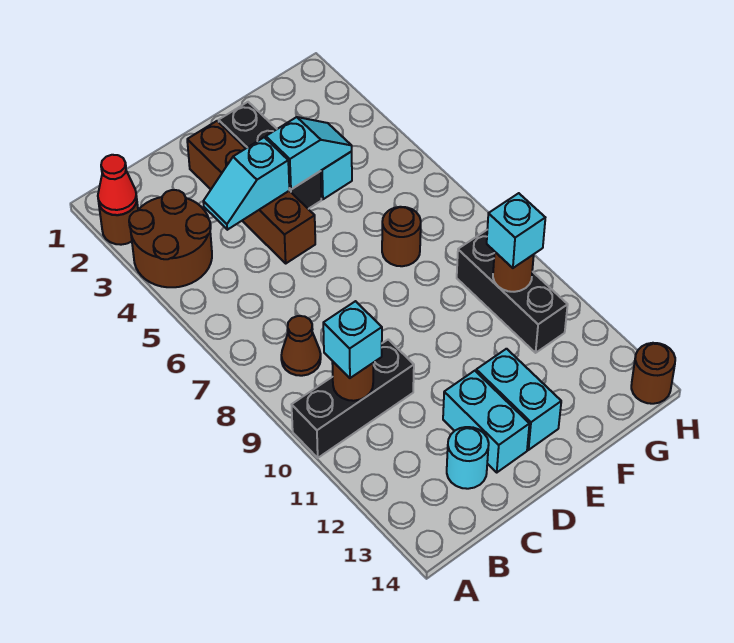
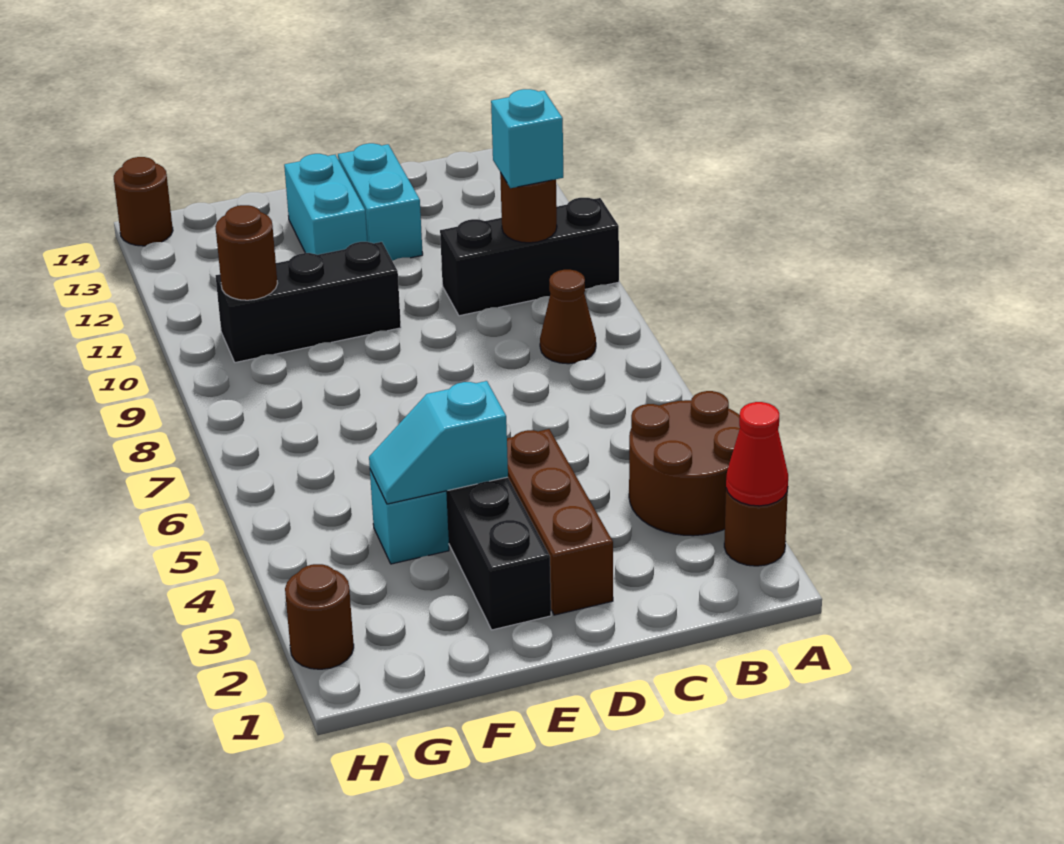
cyan 1x2 slope [203,137,289,230] -> none
cyan 1x1 round brick [447,427,489,489] -> none
brown 1x4 brick [187,121,315,263] -> brown 1x3 brick [507,429,613,615]
brown 1x1 round brick [382,207,421,266] -> brown 1x1 round brick moved to [285,564,354,669]
black 1x3 brick [457,230,568,353] -> black 1x3 brick turned to [216,242,401,362]
cyan 1x1 brick [487,193,545,268] -> none

